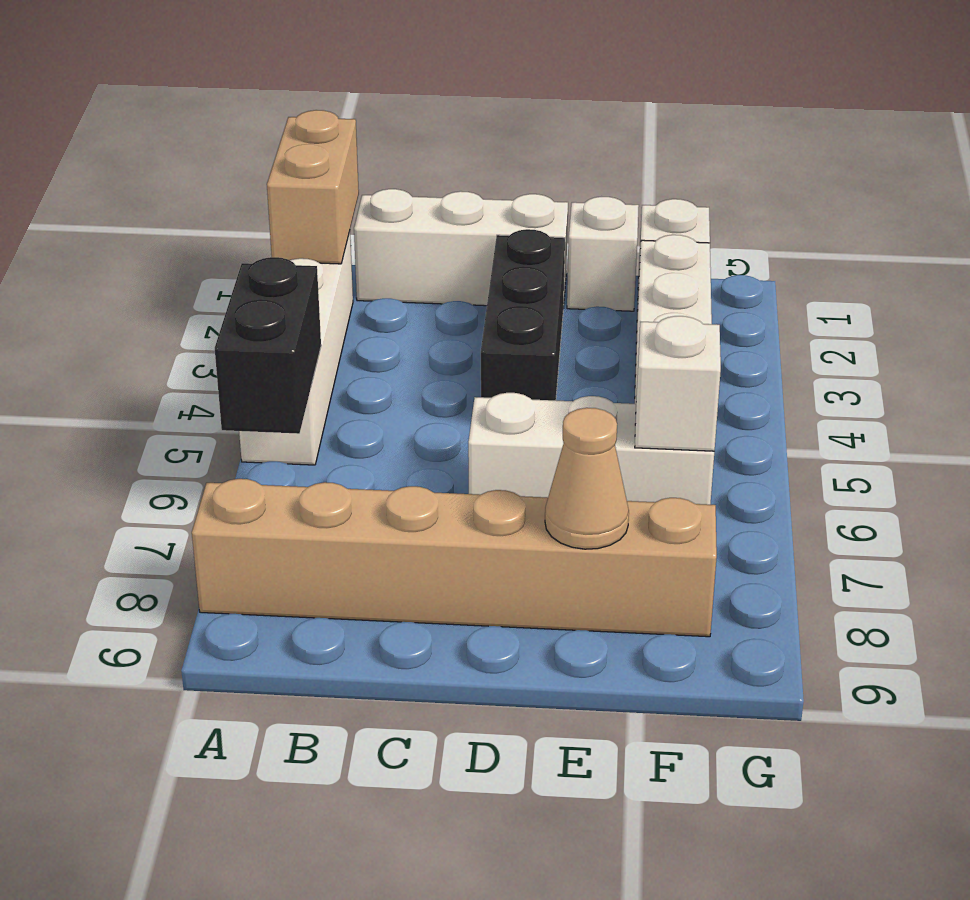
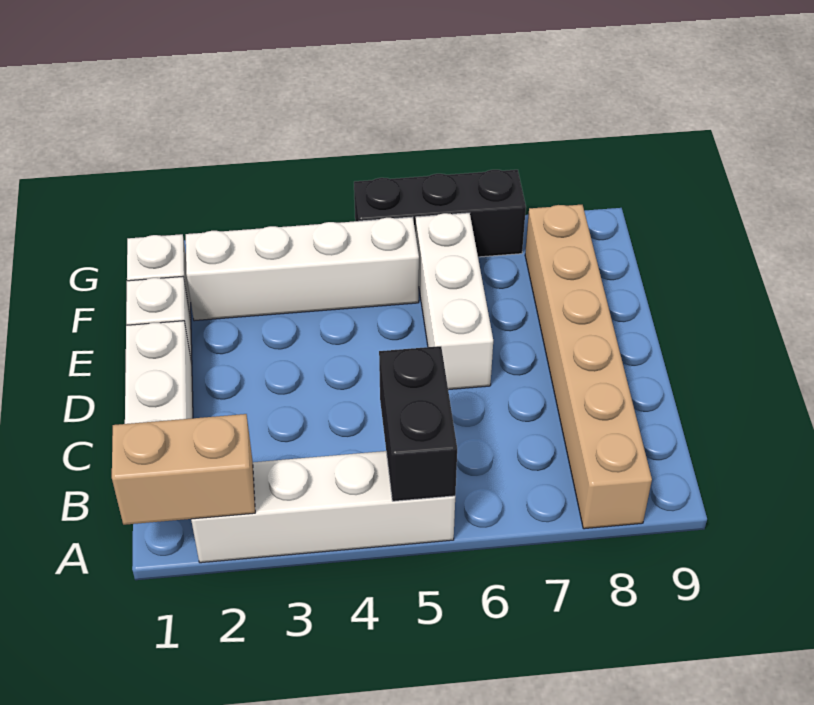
black 1x2 brick [215,257,321,434] -> black 1x2 brick turned to [379,346,457,501]
black 1x3 brick [481,229,565,400] -> black 1x3 brick moved to [354,170,526,257]
tan 1x1 cone [545,408,629,549] -> none
white 1x1 brick [635,316,721,451] -> none

